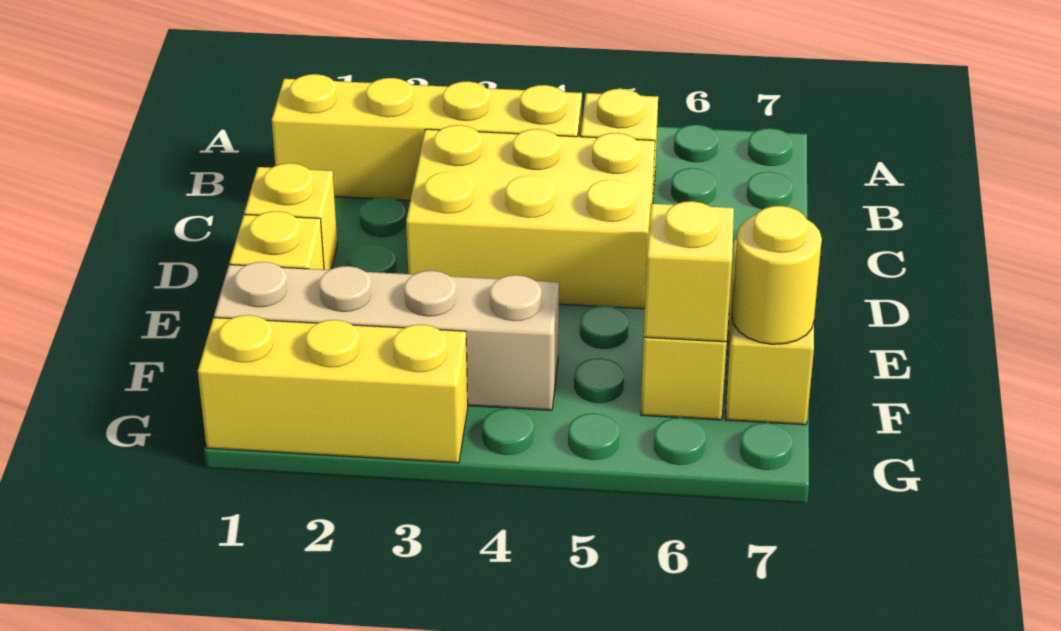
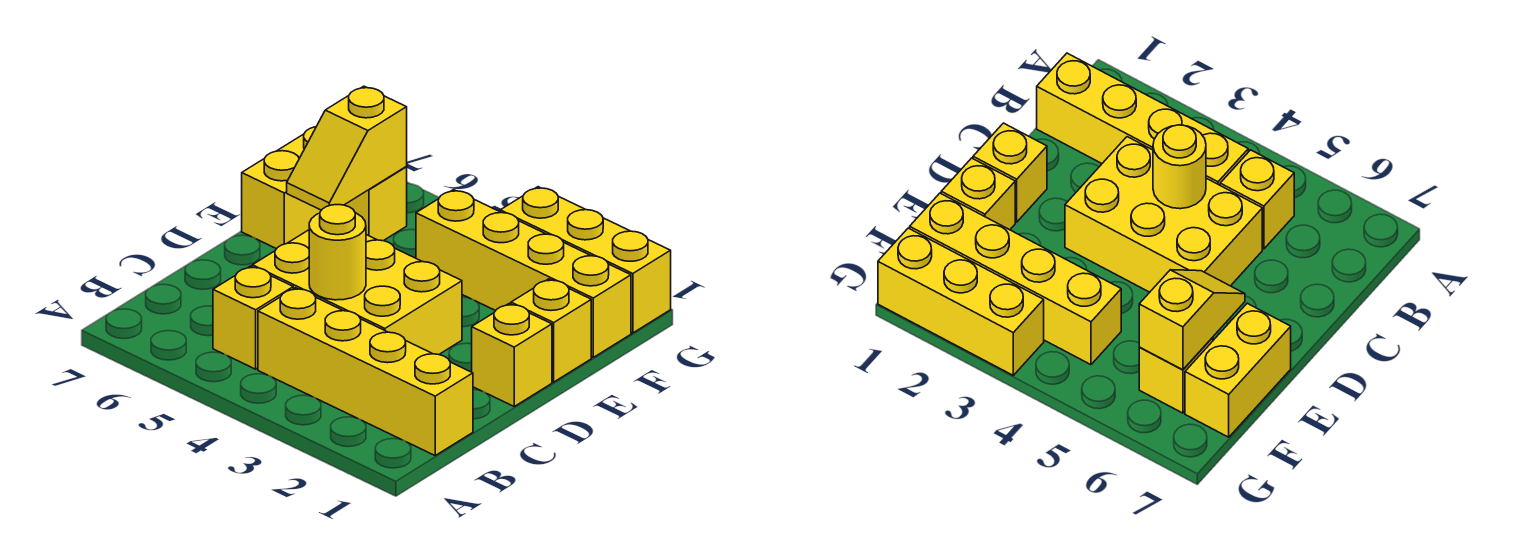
tan 1x4 brick [214,262,559,410] -> yellow 1x4 brick [416,190,631,357]
yellow 1x1 round brick [732,206,822,344] -> yellow 1x1 round brick moved to [309,205,366,300]

